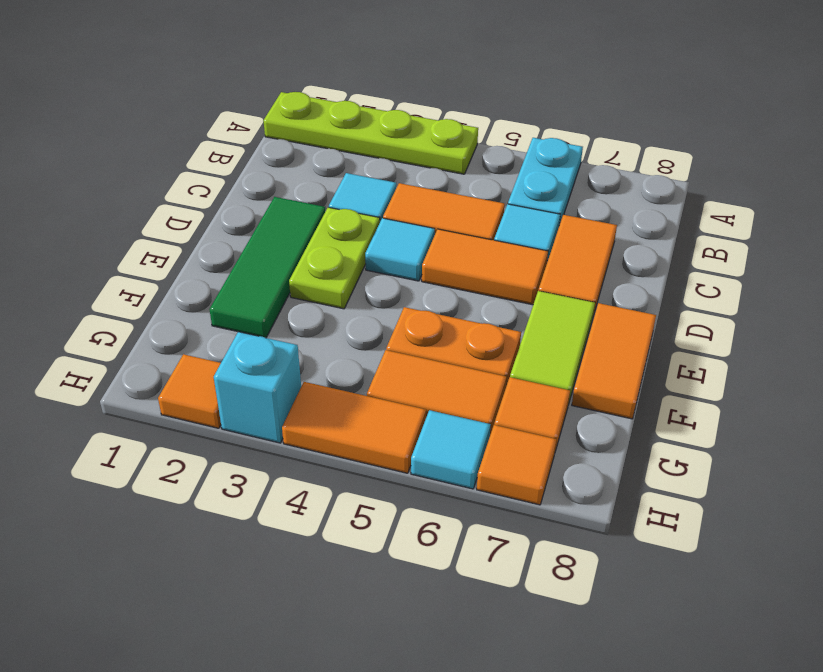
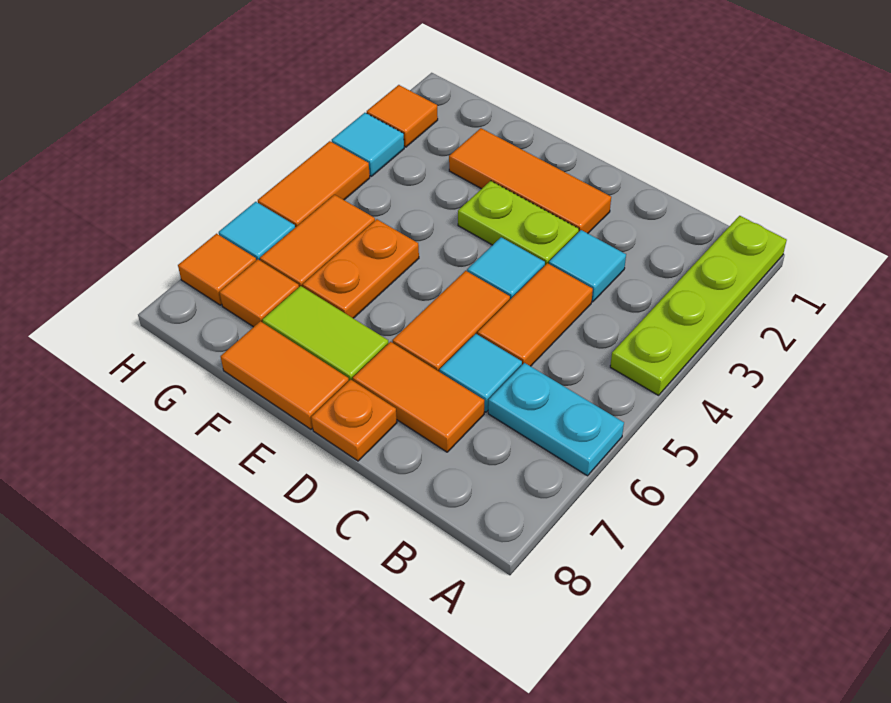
green 1x3 tile [209,197,325,338] -> orange 1x3 tile [449,128,611,233]
none -> orange 1x1 plate [311,380,397,461]
cyan 1x1 brick [214,332,301,443] -> cyan 1x1 tile [332,113,404,176]

